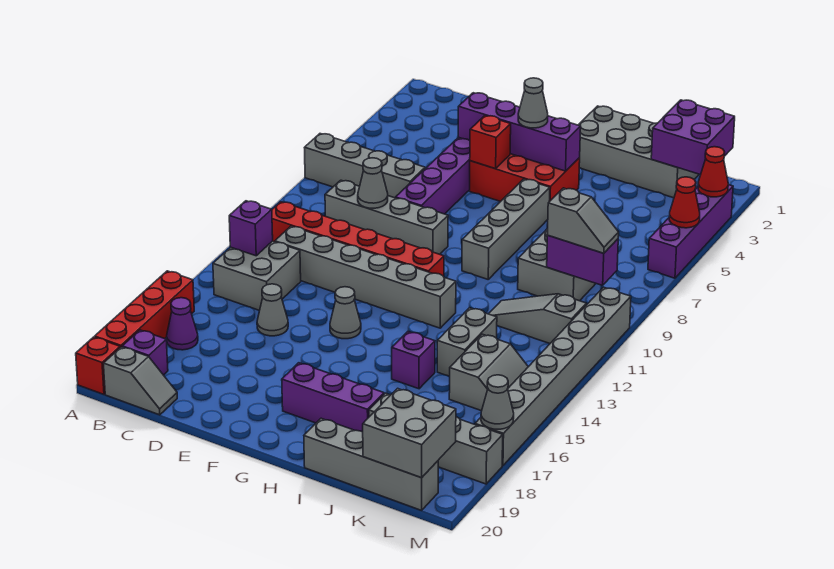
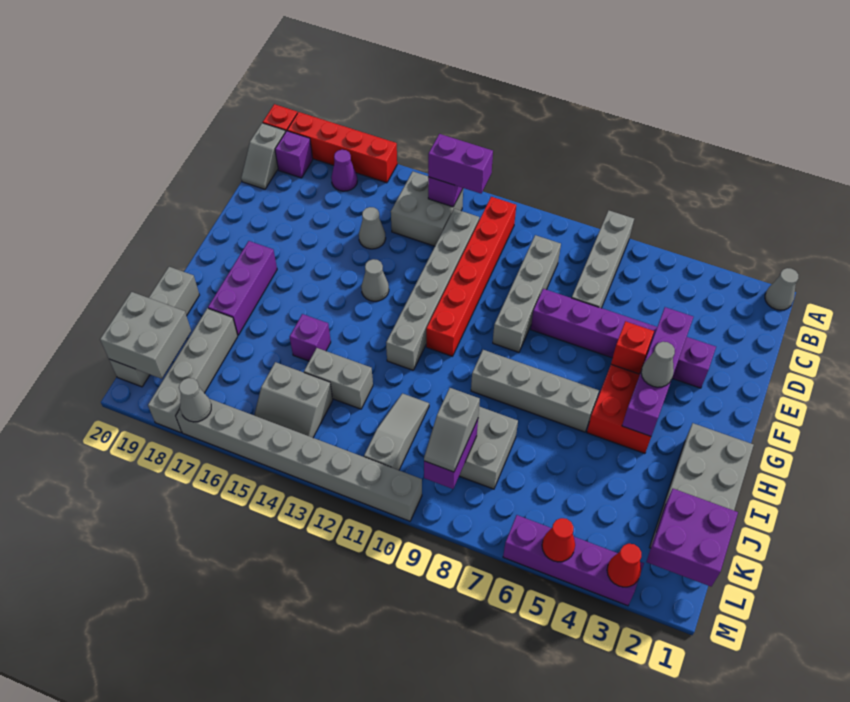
none -> purple 1x2 brick [428,134,493,194]
grey 1x1 cone [358,158,388,208] -> grey 1x1 cone moved to [765,268,798,310]

